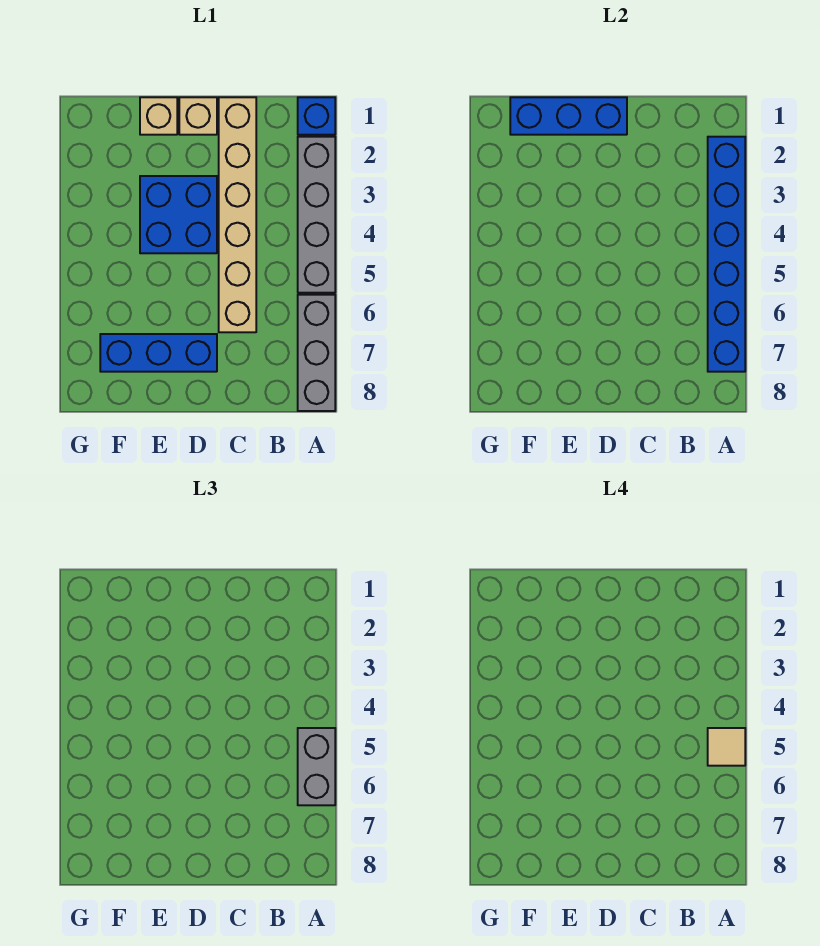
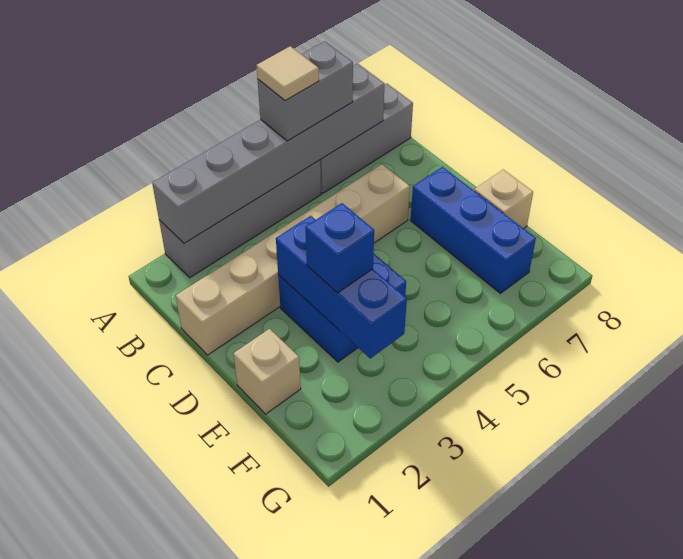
blue 1x1 brick [298,97,335,135] -> blue 1x1 brick moved to [305,203,374,293]
blue 1x6 brick [708,137,745,372] -> grey 1x6 brick [152,63,385,243]
tan 1x1 brick [179,97,217,135] -> tan 1x1 brick moved to [474,170,533,229]
blue 1x3 brick [510,97,627,135] -> blue 1x3 brick moved to [276,216,407,358]

